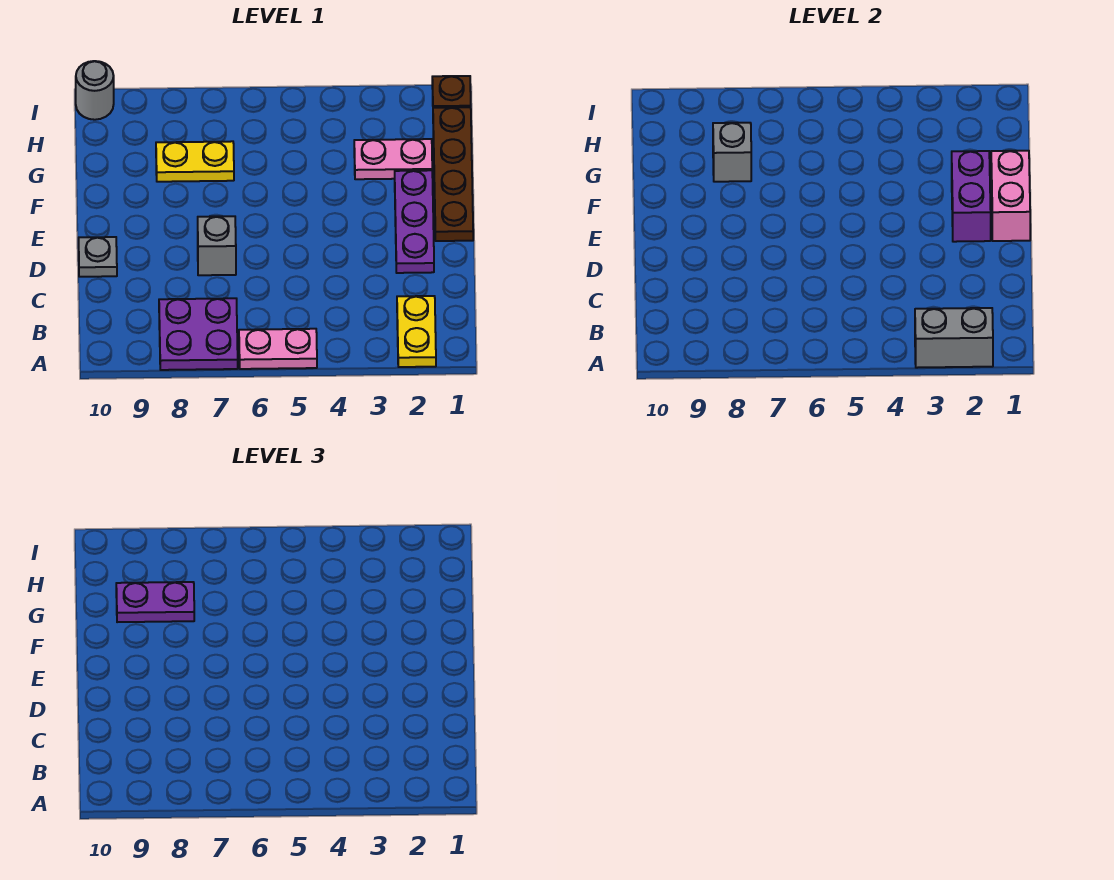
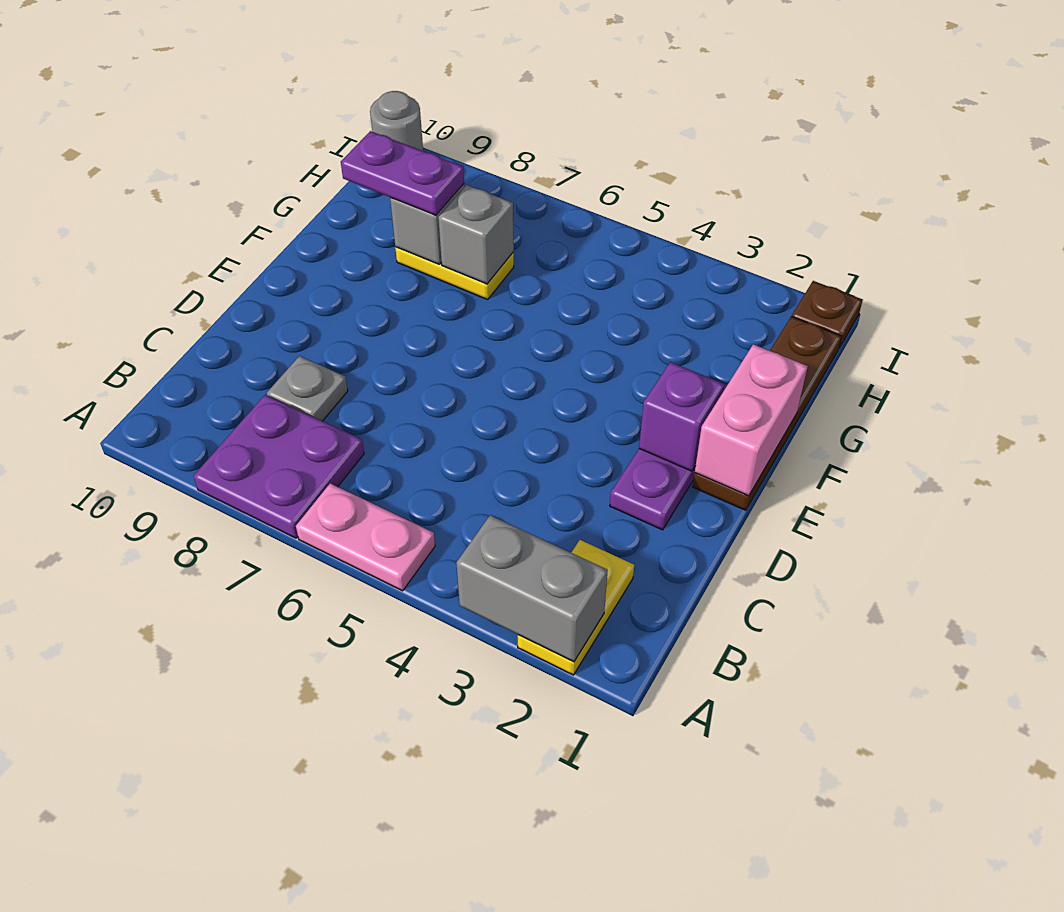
grey 1x1 brick [198,216,236,275] -> grey 1x1 brick moved to [438,185,514,284]
grey 1x1 plate [79,237,117,277] -> grey 1x1 plate moved to [267,356,348,421]
purple 1x2 brick [952,151,991,242] -> purple 1x1 brick [639,362,724,471]
pink 1x2 plate [354,139,432,179] -> none

